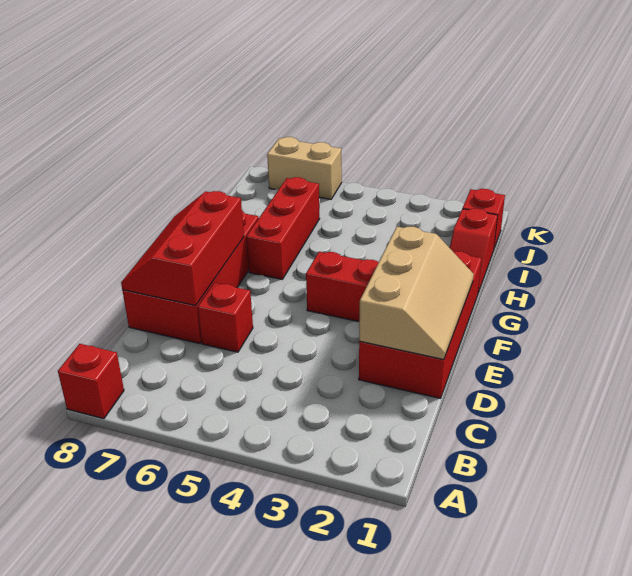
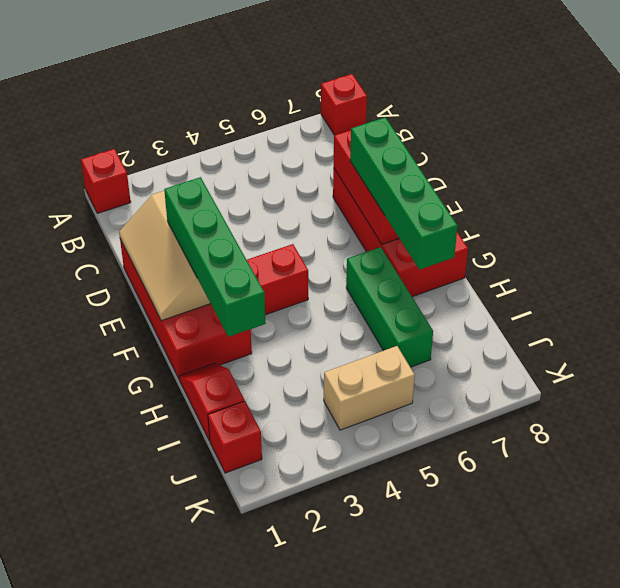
red 1x1 brick [198,283,253,352] -> red 1x1 brick moved to [81,149,131,213]
none -> green 1x4 brick [164,177,266,337]
none -> green 1x4 brick [350,117,458,270]
red 1x3 brick [246,177,320,279] -> green 1x3 brick [346,247,433,367]
tan 1x2 brick [267,137,342,199] -> tan 1x2 brick moved to [324,346,415,430]

